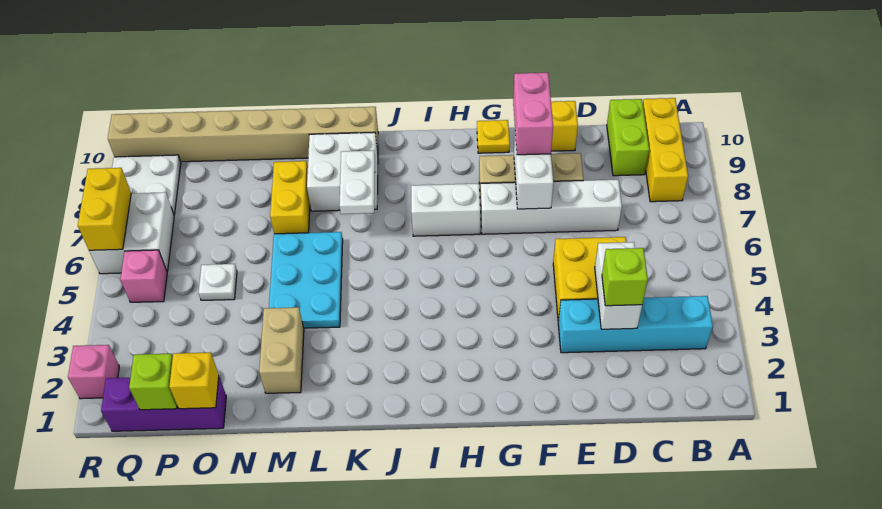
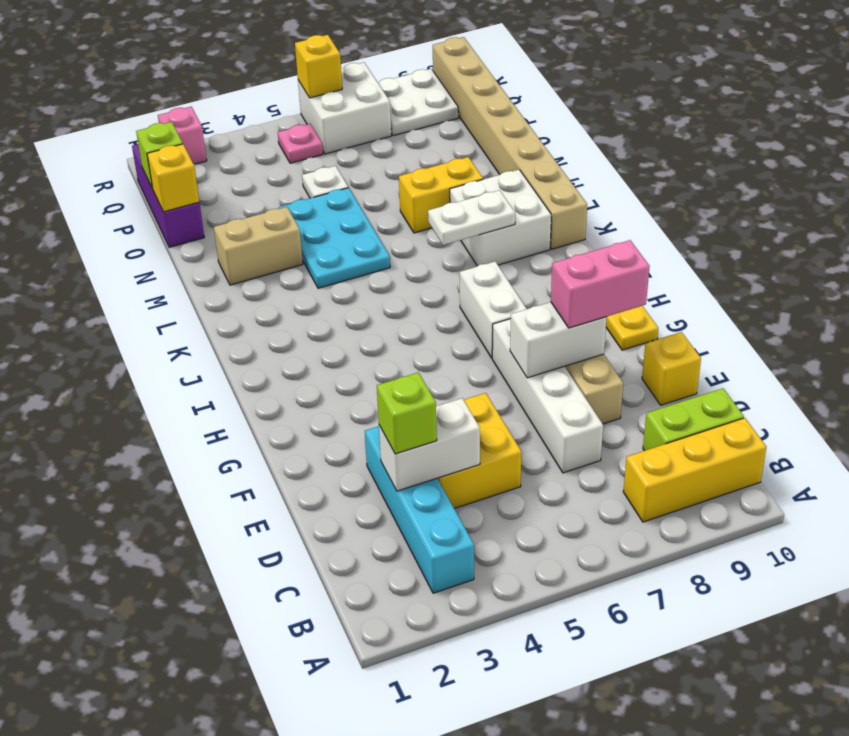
cyan 2x3 plate [269,232,343,328] -> cyan 2x3 plate turned to [279,188,390,288]
pink 1x1 brick [120,250,167,302] -> pink 1x1 plate [278,124,323,163]
yellow 1x2 brick [78,168,131,250] -> yellow 1x1 brick [295,35,342,98]

